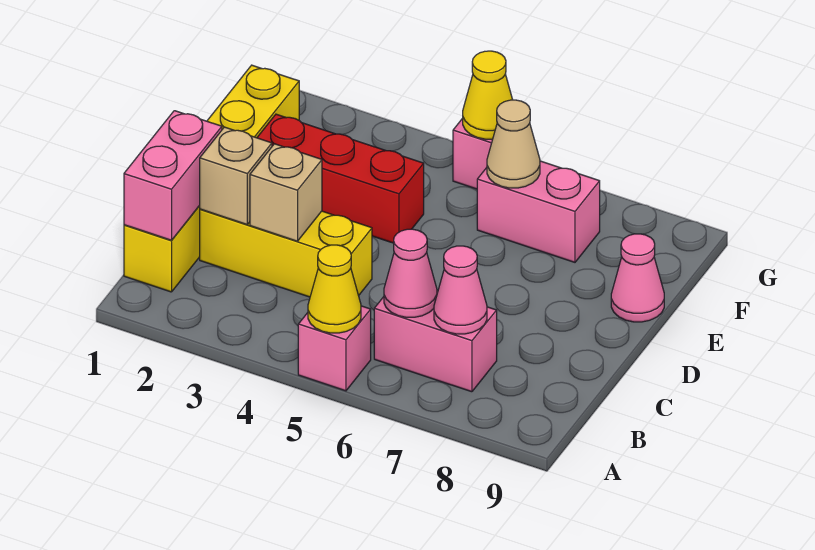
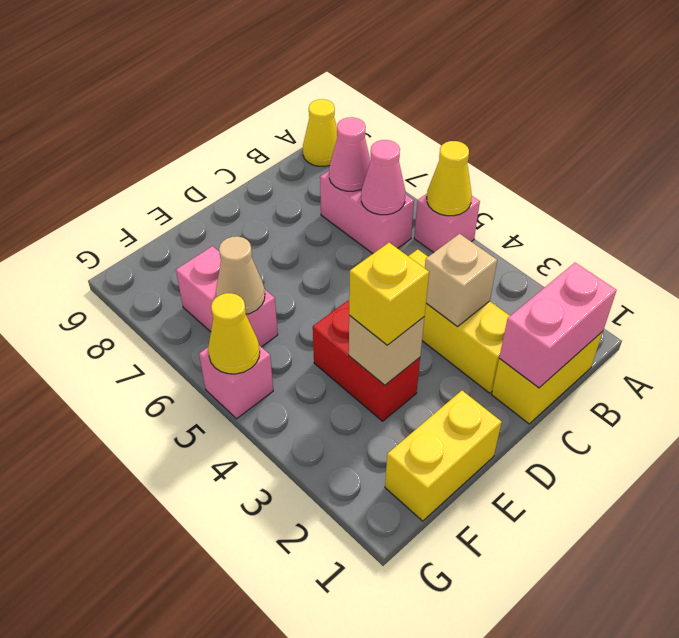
none -> yellow 1x1 cone [303,99,337,167]
tan 1x1 brick [200,127,272,224] -> tan 1x1 brick moved to [349,316,424,385]
red 1x3 brick [257,114,424,243] -> red 1x2 brick [313,301,420,421]
none -> yellow 1x1 brick [349,243,429,345]
pink 1x1 cone [611,234,664,322] -> none

